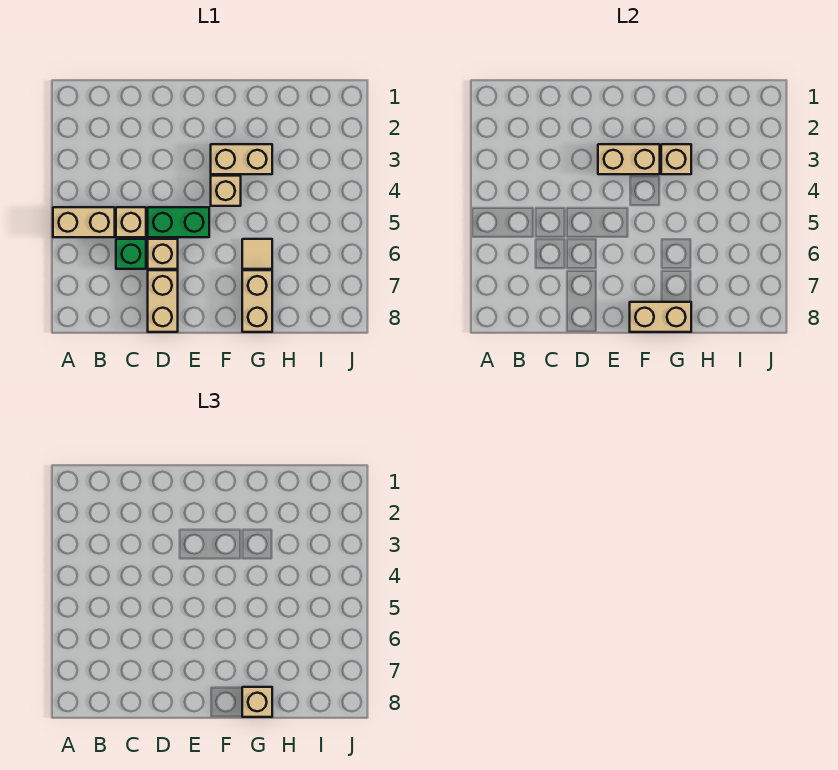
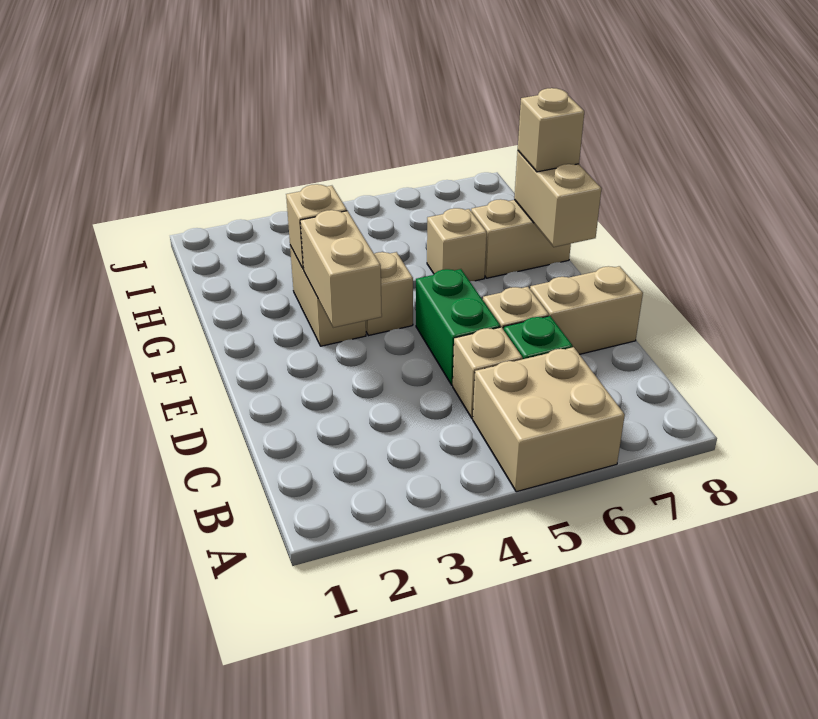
tan 1x2 brick [53,207,115,237] -> tan 2x2 brick [473,347,625,492]
tan 1x1 tile [242,239,272,269] -> tan 1x1 brick [427,208,487,281]

